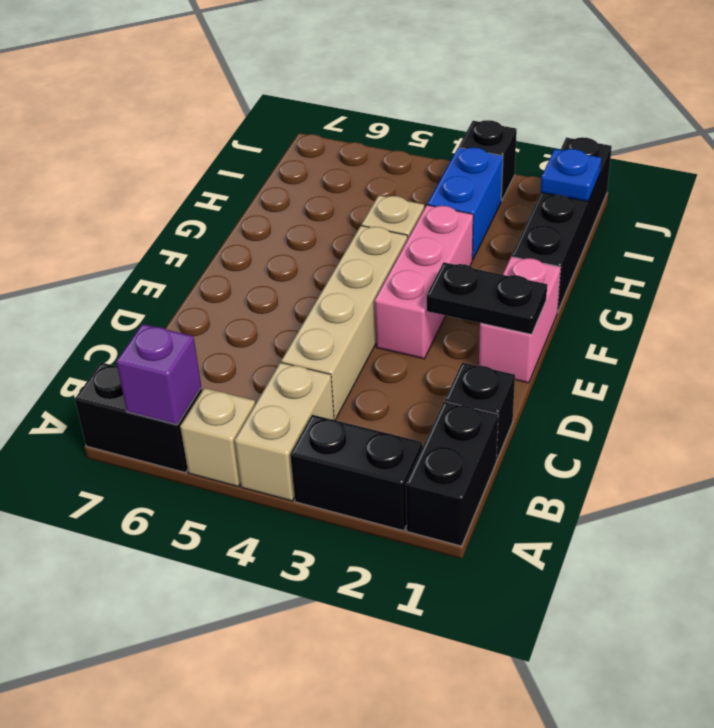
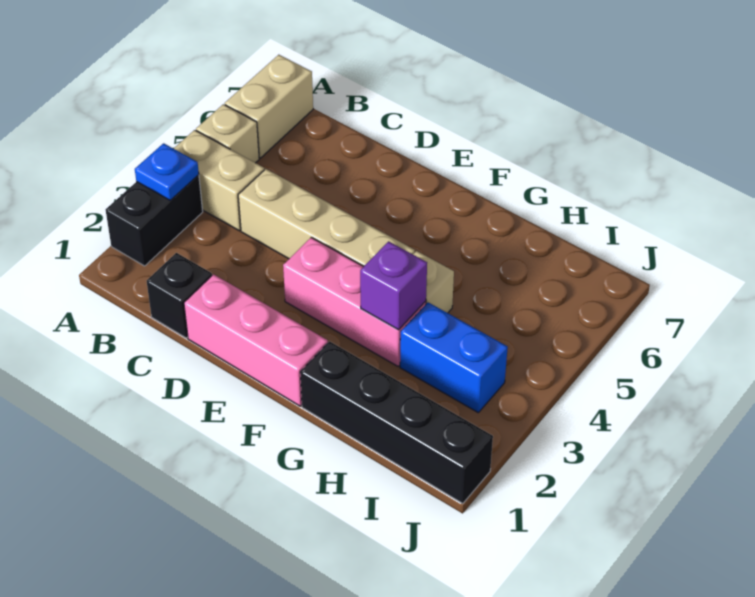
black 1x2 brick [406,402,498,546] -> none
black 1x2 brick [75,363,202,473] -> tan 1x2 brick [225,55,313,158]
purple 1x1 brick [116,324,201,425] -> purple 1x1 brick moved to [360,241,427,330]
pink 1x2 brick [479,257,561,383] -> pink 1x3 brick [184,274,328,406]
black 1x2 plate [427,262,547,334] -> none
blue 1x1 plate [541,149,601,201] -> blue 1x1 plate moved to [135,143,199,200]
black 1x1 brick [459,120,517,201] -> none

